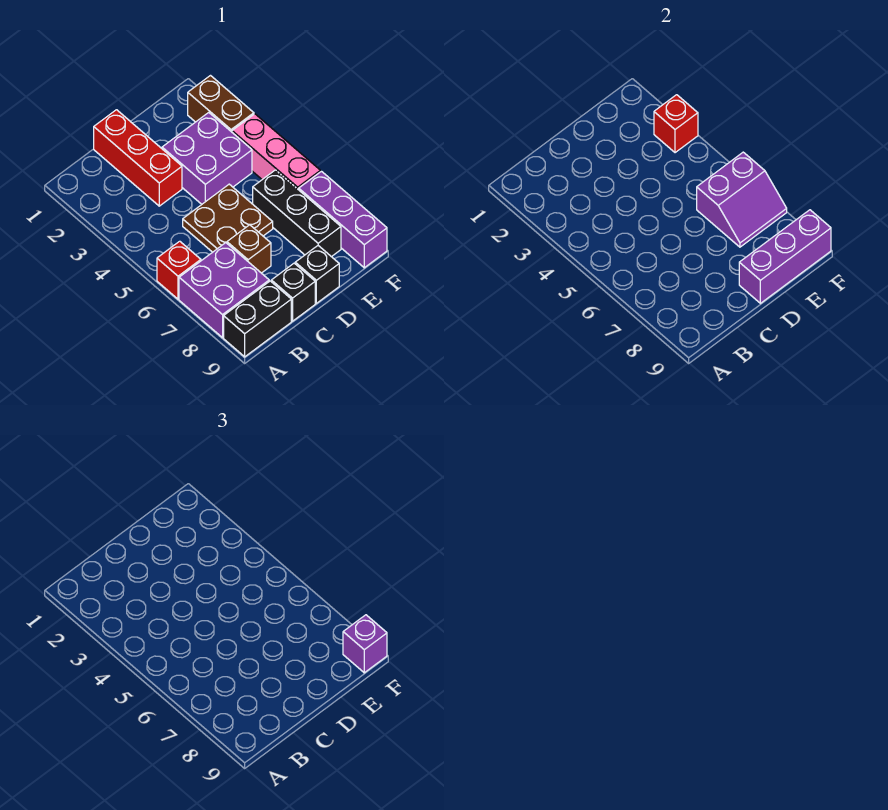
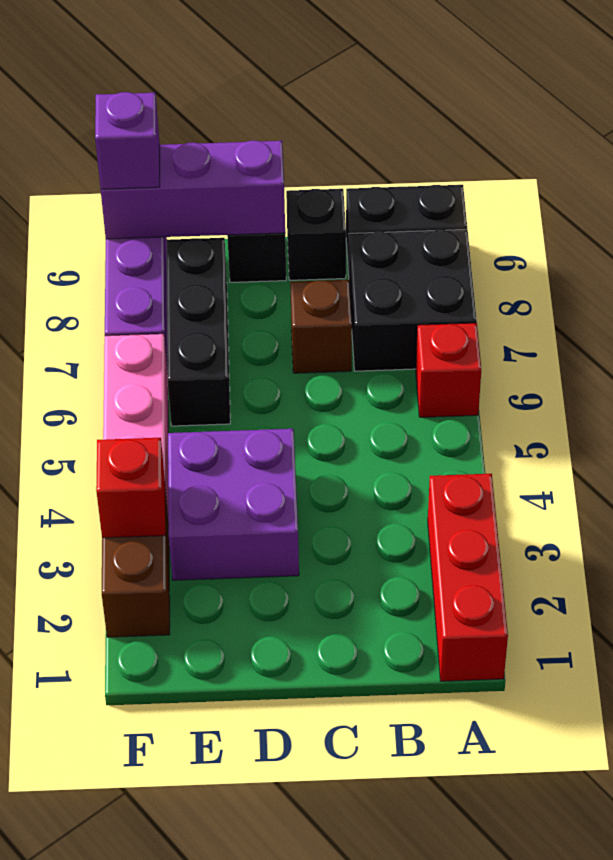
purple 2x2 brick [179,243,269,338] -> black 2x2 brick [349,229,477,371]
red 1x3 brick [94,110,182,206] -> red 1x3 brick moved to [428,474,508,681]
brown 2x2 plate [183,184,273,252] -> none
purple 2x2 slope [697,152,787,247] -> none

